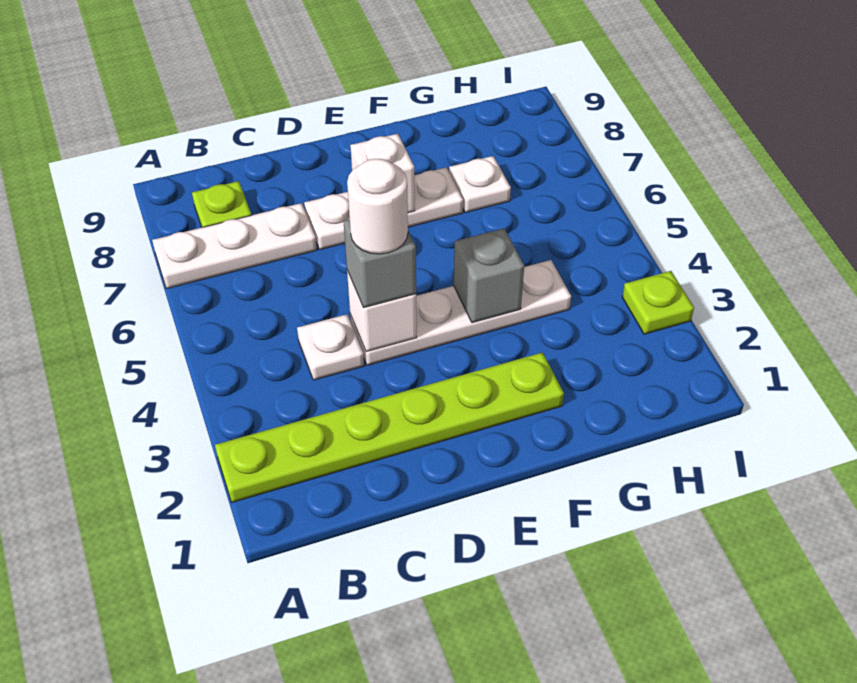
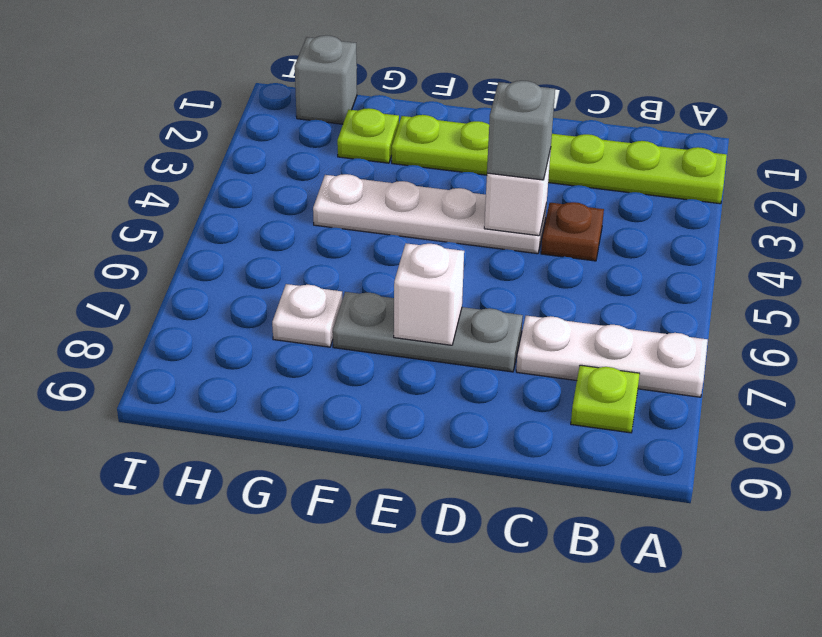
white 1x1 plate [297,314,364,380] -> brown 1x1 plate [541,202,604,261]
white 1x1 round brick [347,159,408,254] -> none
white 1x3 plate [304,167,463,250] -> grey 1x3 plate [333,292,523,372]
grey 1x1 brick [454,228,524,323] -> grey 1x1 brick moved to [295,35,357,124]
lime 1x1 plate [622,271,694,334] -> lime 1x1 plate moved to [337,108,399,163]

